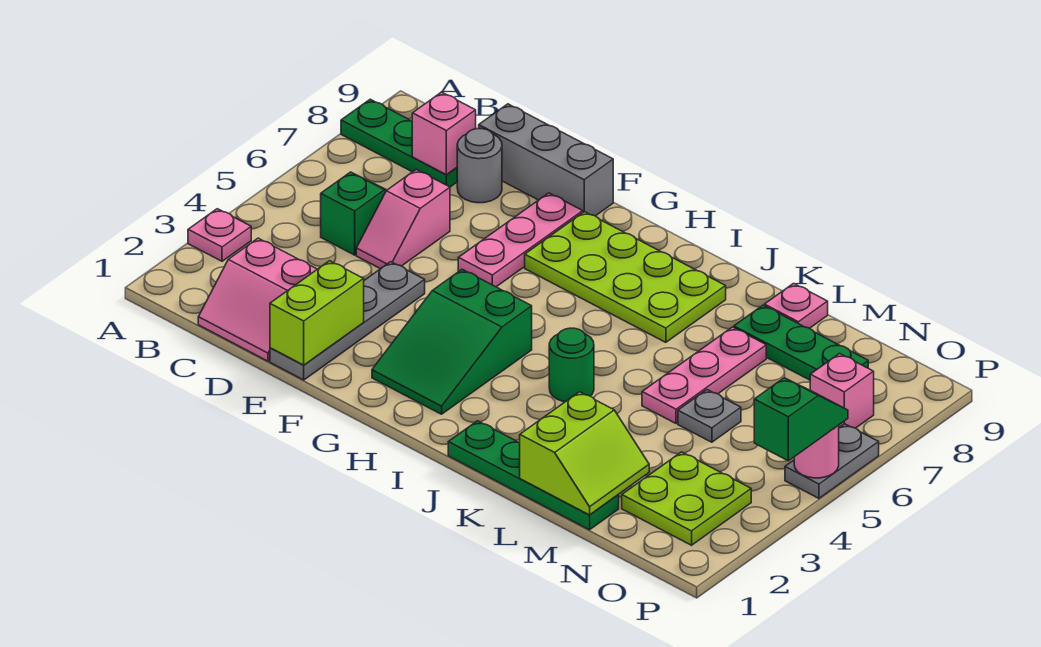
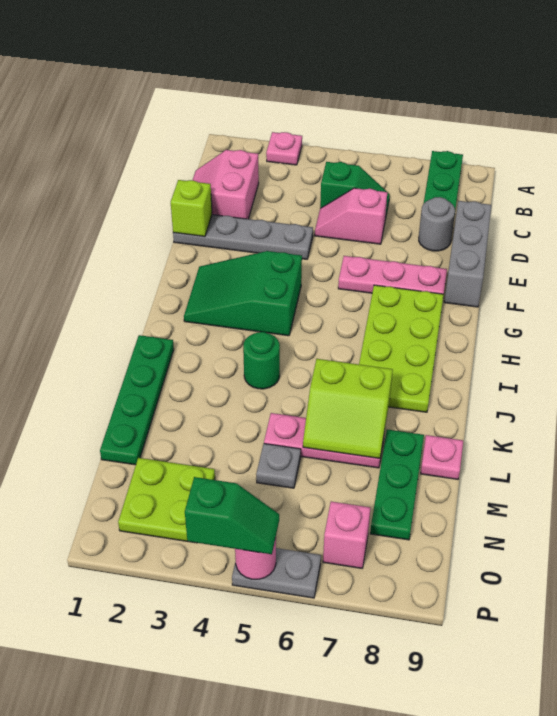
pink 1x1 brick [412,92,476,175] -> none
lime 1x2 brick [270,261,364,365] -> lime 1x1 brick [171,180,212,237]
lime 2x2 slope [520,392,649,515] -> lime 2x2 slope moved to [303,359,393,458]

